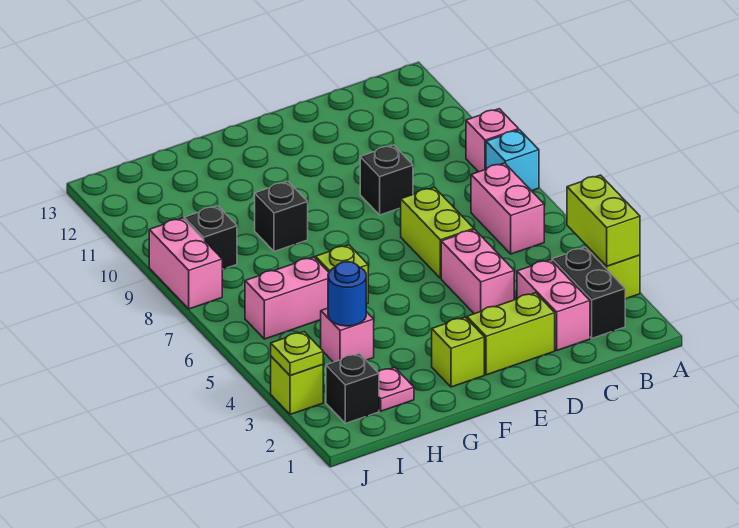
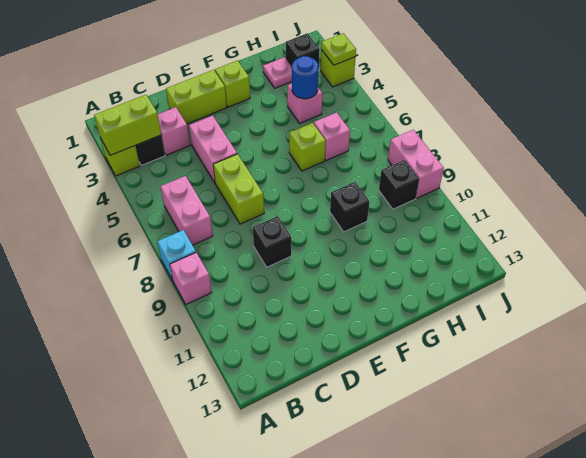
lime 1x2 brick [567,175,640,266] -> lime 1x2 brick turned to [94,95,161,155]
pink 1x2 brick [517,259,590,350] -> pink 1x1 brick [158,107,190,155]
pink 1x2 brick [245,257,329,339] -> pink 1x1 brick [314,112,350,161]

